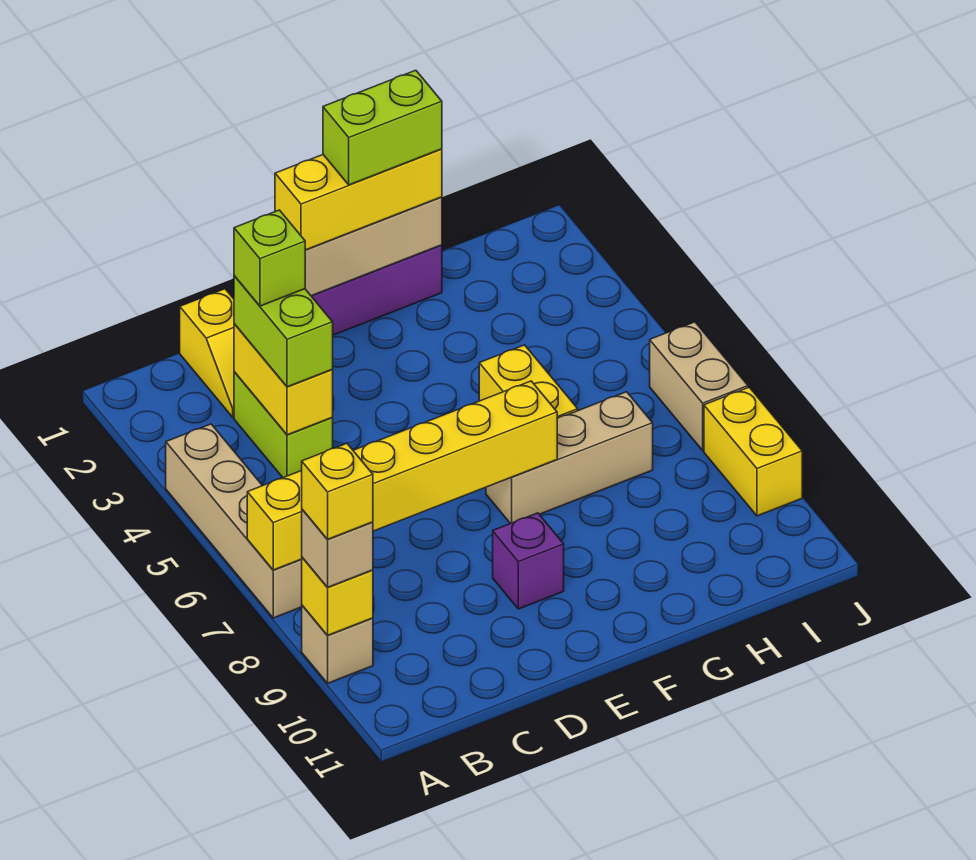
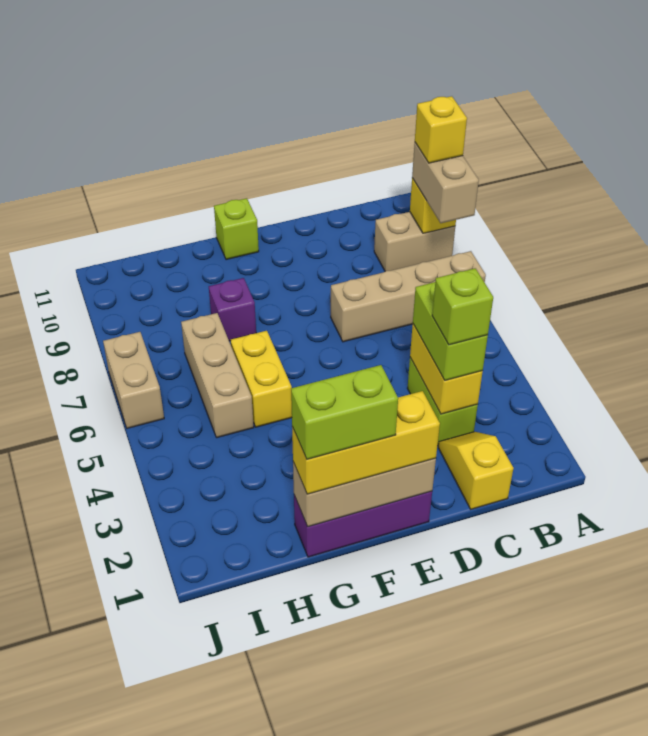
tan 1x4 brick [166,424,302,618] -> tan 1x4 brick turned to [331,251,486,342]
yellow 1x6 brick [247,381,557,570] -> none
tan 1x1 brick [302,606,373,683] -> tan 1x2 brick [374,212,455,271]
tan 1x1 brick [302,510,373,587] -> tan 1x2 brick [412,143,479,223]
purple 1x1 brick [493,513,564,609] -> purple 1x1 brick moved to [209,278,256,341]
tan 1x3 brick [486,392,653,524] -> tan 1x3 brick turned to [181,313,254,438]
none -> lime 1x1 brick [214,198,259,260]
yellow 1x2 brick [704,387,802,516] -> none

